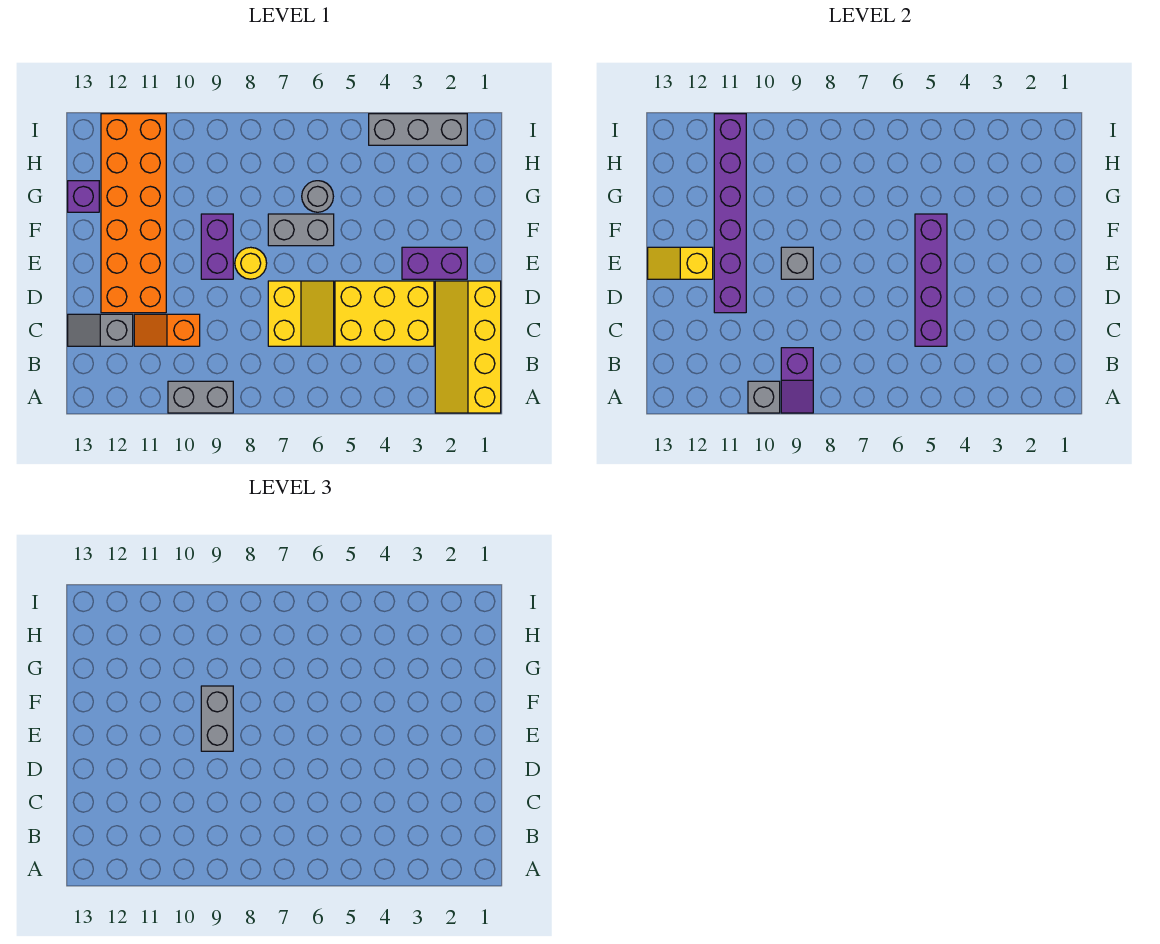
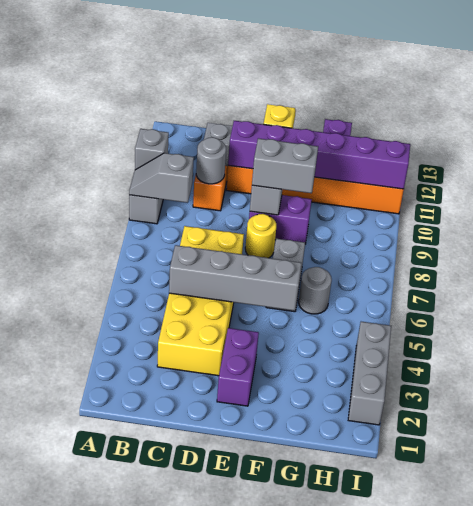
yellow 2x4 slope [435,281,501,413] -> none
purple 1x2 slope [781,348,813,413] -> grey 1x2 slope [129,153,194,203]
purple 1x4 brick [915,214,947,346] -> grey 1x4 brick [169,245,301,311]
none -> grey 1x1 round brick [196,137,226,184]

